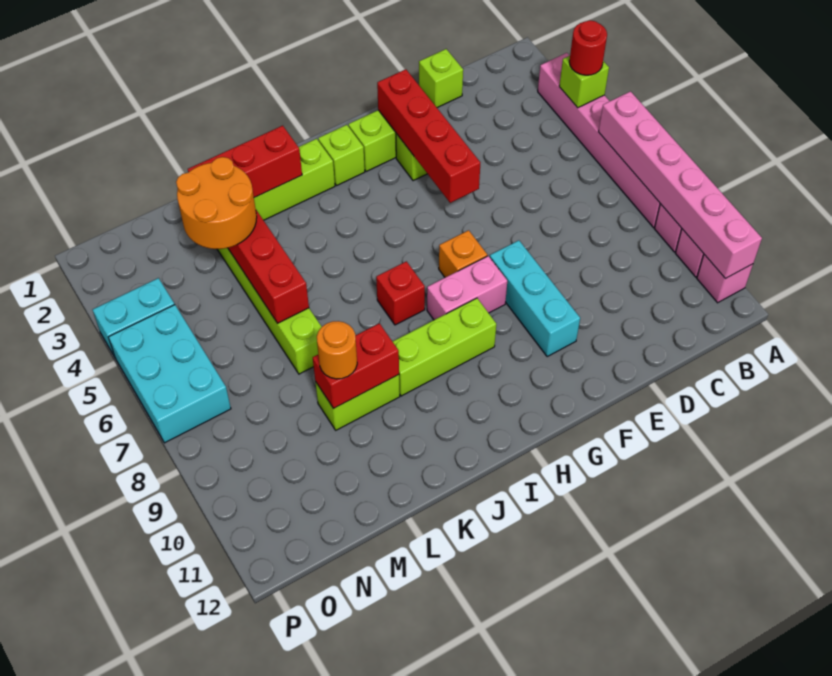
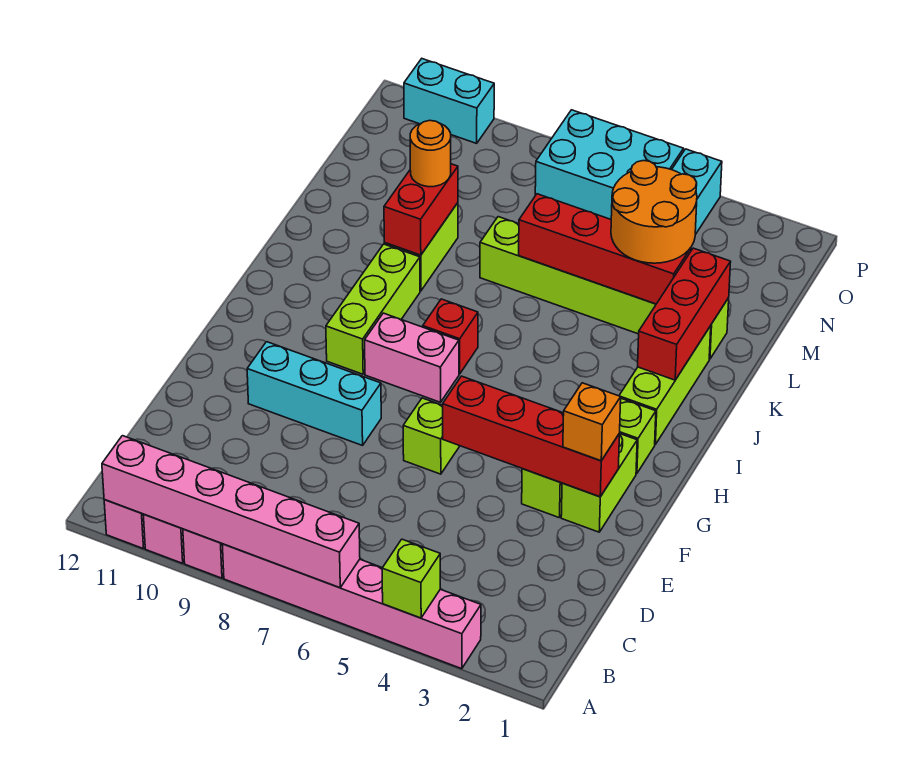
red 1x1 round brick [569,20,607,75] -> none
lime 1x1 brick [419,49,463,108] -> lime 1x1 brick moved to [403,398,459,474]
orange 1x1 brick [439,230,487,277] -> orange 1x1 brick moved to [563,383,621,461]
pink 1x2 brick [427,256,507,320] -> pink 1x2 brick turned to [365,313,459,402]
none -> cyan 1x2 brick [404,59,494,143]

